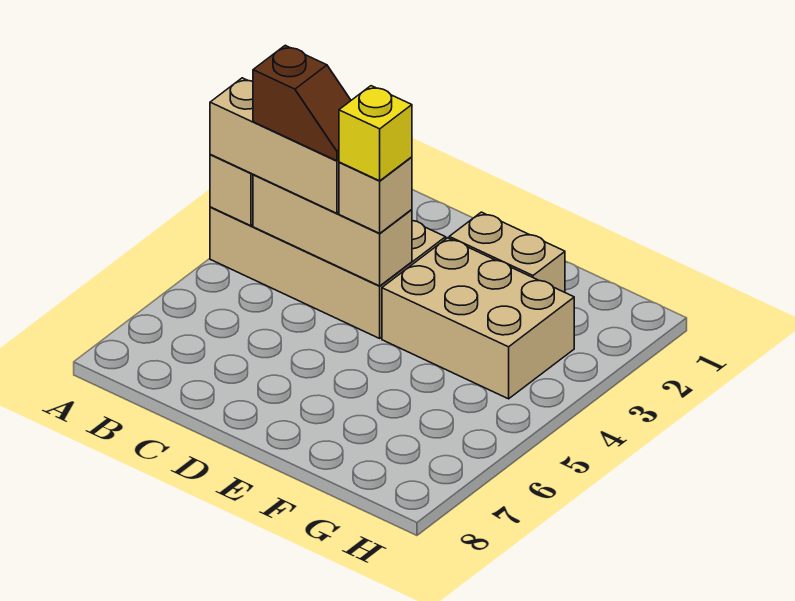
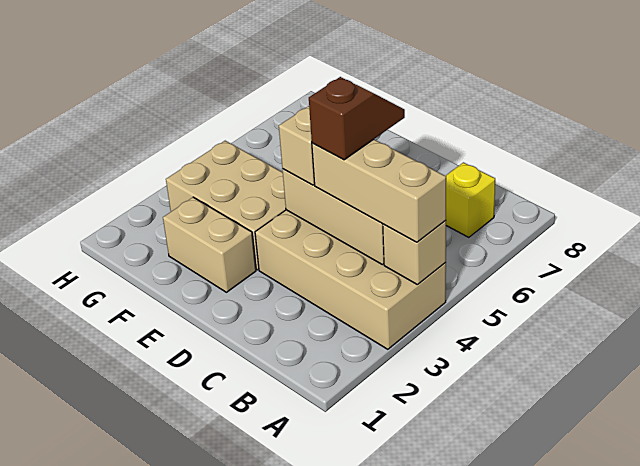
brown 1x2 slope [253,45,351,161] -> brown 1x2 slope turned to [309,77,405,160]
yellow 1x1 brick [339,86,412,181] -> yellow 1x1 brick moved to [446,162,495,237]

